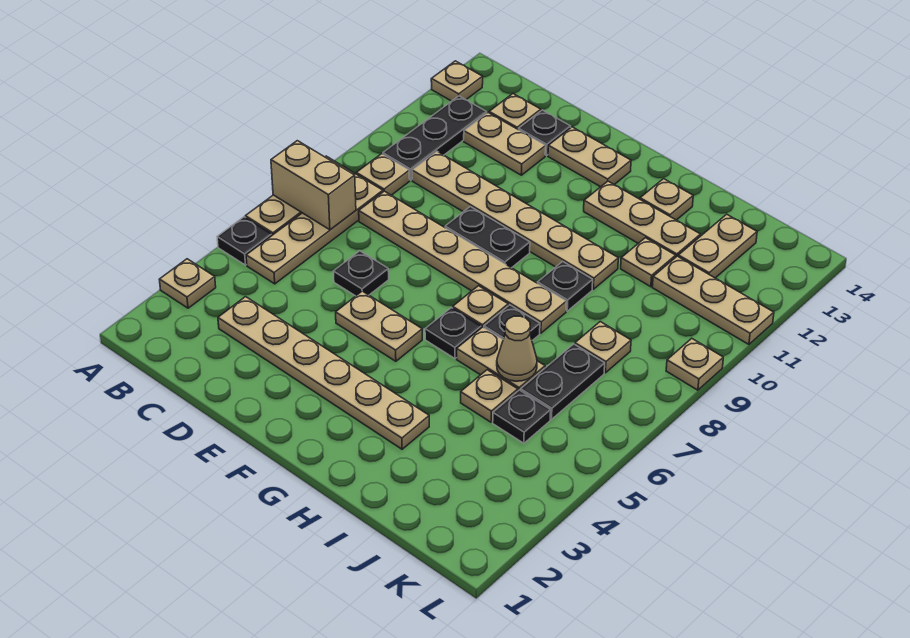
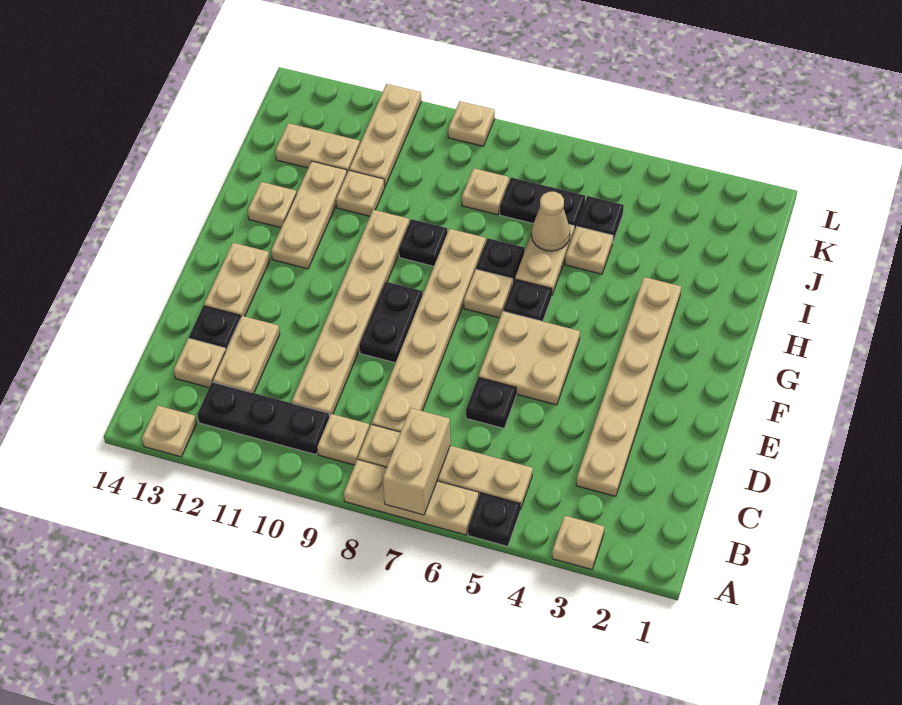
tan 1x2 plate [336,291,422,361] -> tan 2x2 plate [478,311,580,405]

